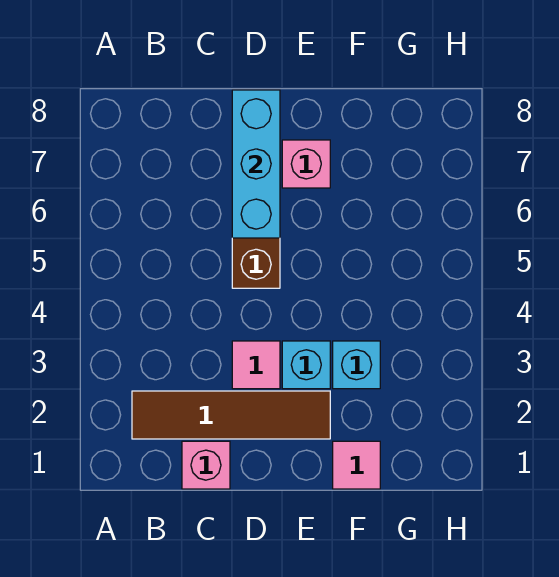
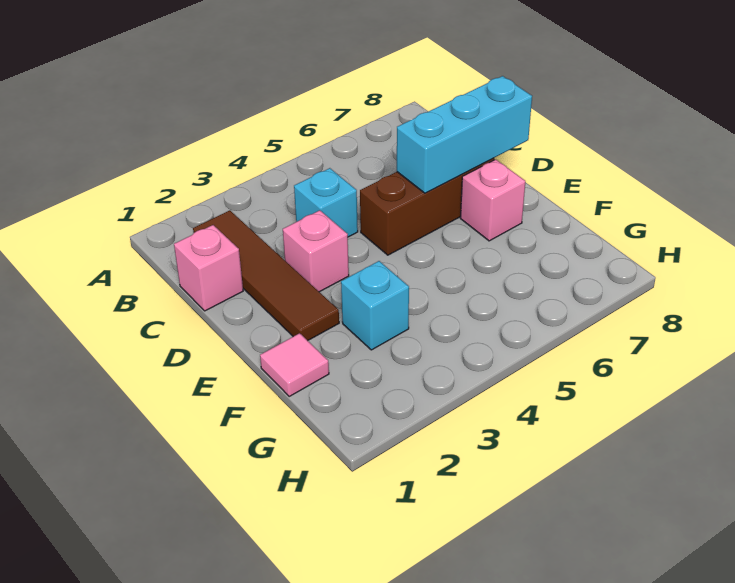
pink 1x1 tile [232,341,280,389] -> pink 1x1 brick [283,210,349,292]
cyan 1x1 brick [282,341,330,389] -> cyan 1x1 brick moved to [294,168,358,237]

